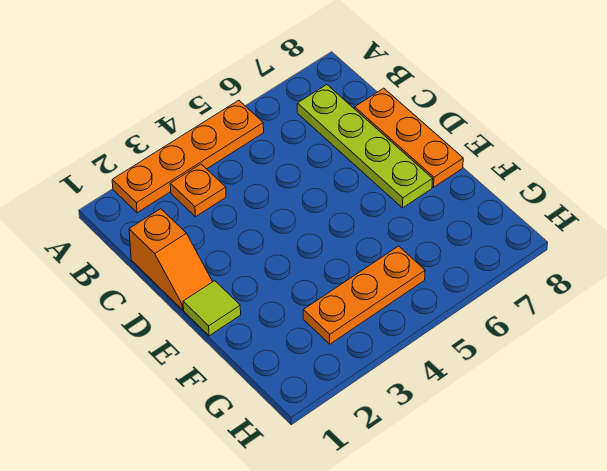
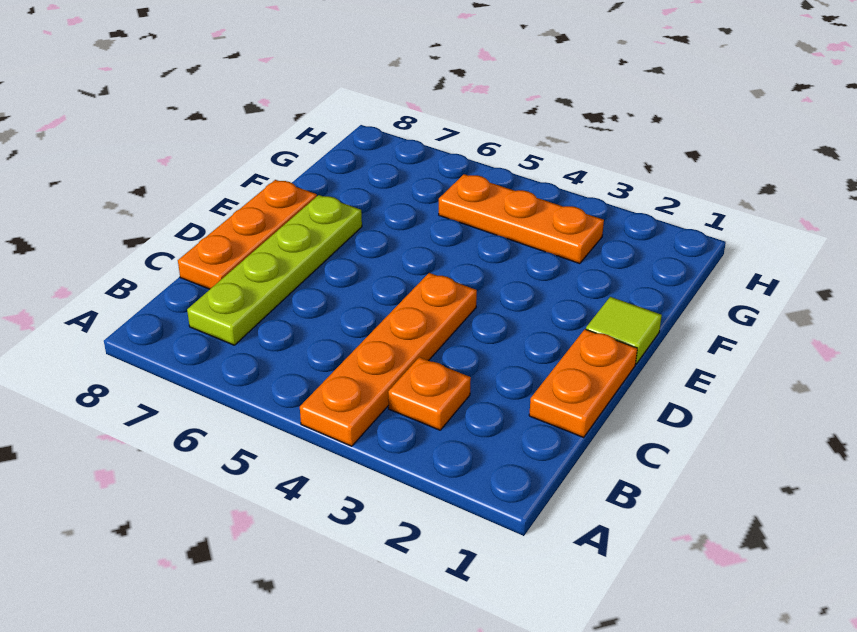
orange 1x4 plate [112,100,264,213] -> orange 1x4 plate turned to [300,273,477,446]
orange 1x2 slope [129,209,212,310] -> orange 1x2 plate [529,329,637,437]

